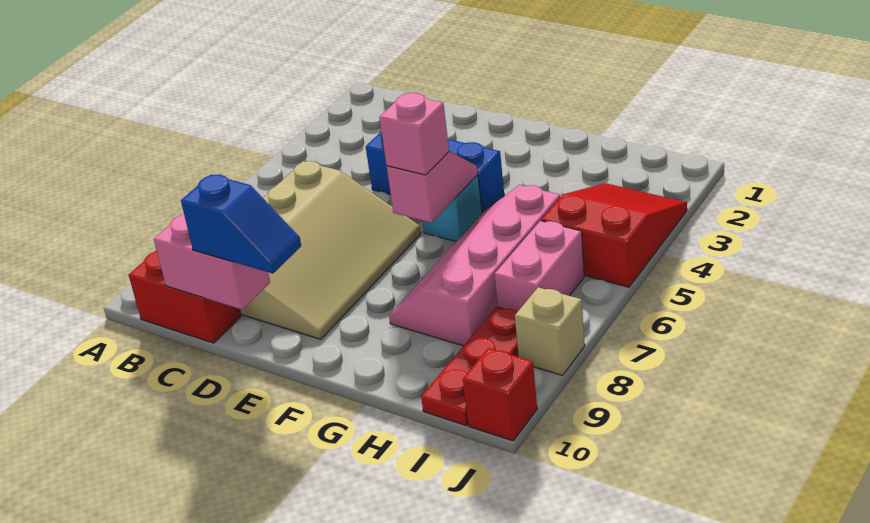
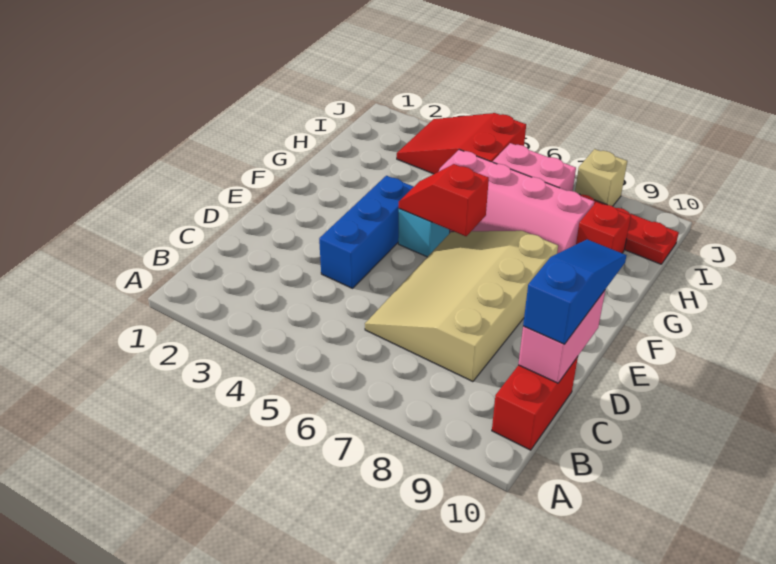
tan 3x4 slope [240,161,421,339] -> tan 3x4 slope turned to [365,231,558,382]
blue 1x2 slope [181,175,301,274] -> blue 1x3 slope [523,239,627,344]
pink 1x2 slope [387,151,478,223] -> red 1x2 slope [399,164,489,236]
pink 1x1 brick [379,93,449,175] -> none
red 1x1 brick [463,348,537,441] -> red 1x1 brick moved to [576,202,631,253]

